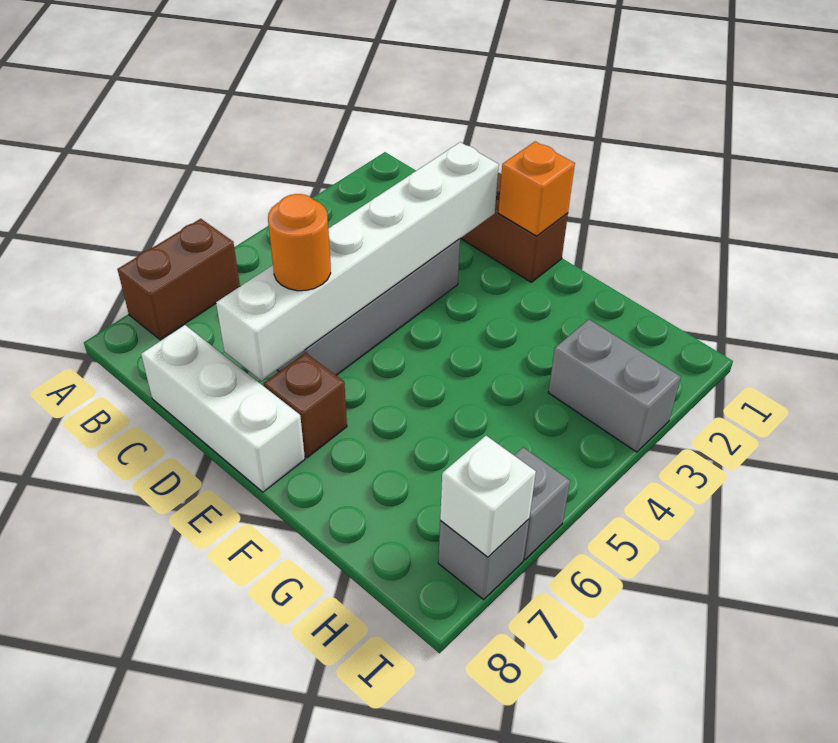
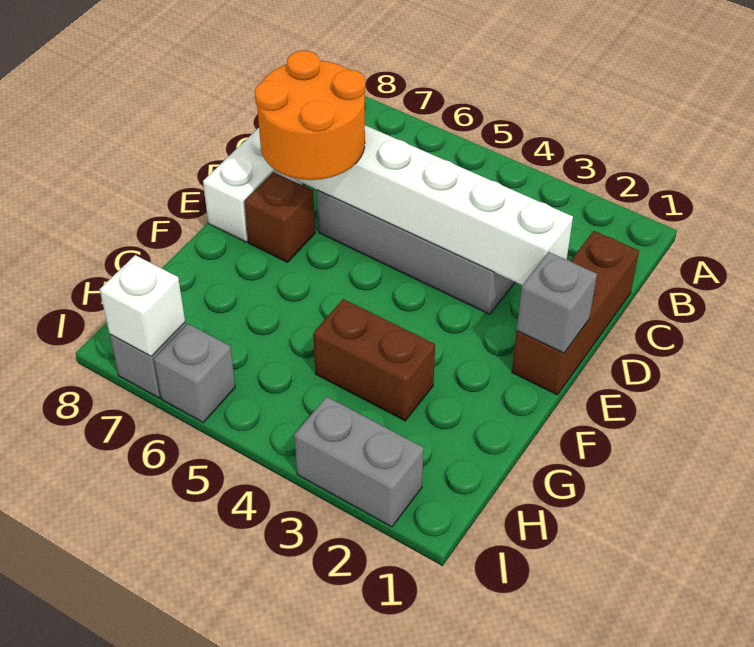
brown 1x2 brick [117,219,240,340] -> brown 1x2 brick moved to [313,299,435,421]
orange 1x1 round brick [268,194,331,291] -> orange 2x2 round brick [255,51,365,180]
orange 1x1 brick [498,141,575,236] -> grey 1x1 brick [517,252,597,353]
grey 1x2 brick [548,319,681,452] -> grey 1x2 brick turned to [294,397,424,527]

